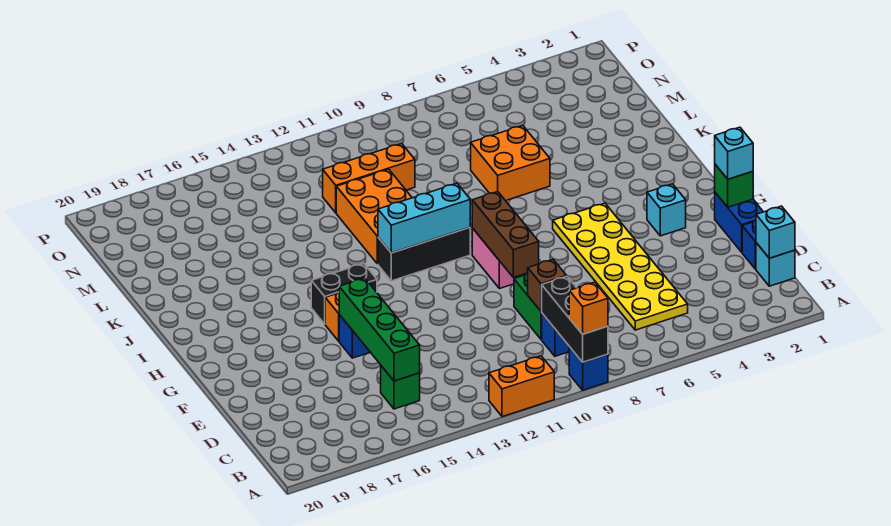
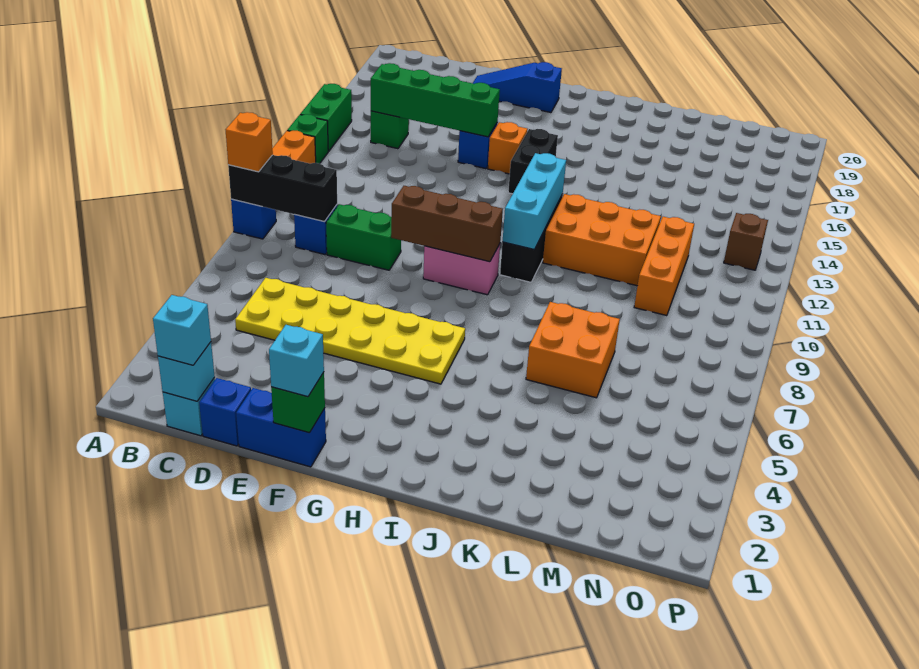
none -> green 1x1 brick [287,114,328,164]
none -> green 1x2 brick [300,84,352,151]
brown 1x1 brick [528,260,566,311] -> brown 1x1 brick moved to [724,213,768,270]
none -> blue 1x3 slope [473,62,562,113]
cyan 1x1 brick [647,184,686,236] -> cyan 1x1 brick moved to [153,295,211,365]

